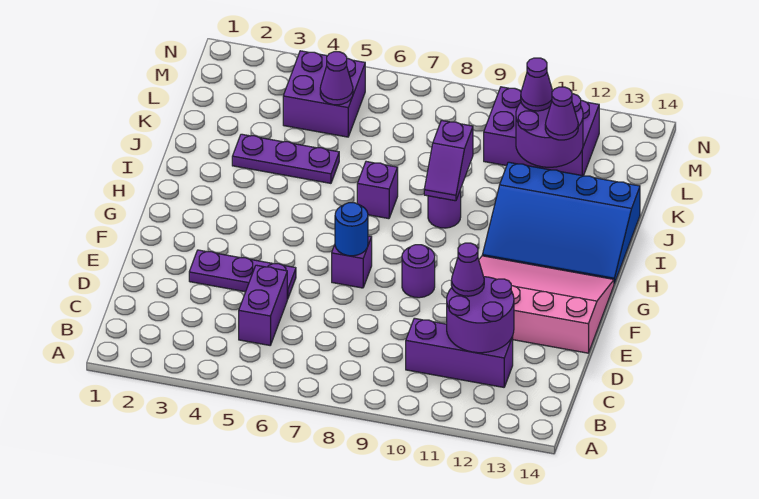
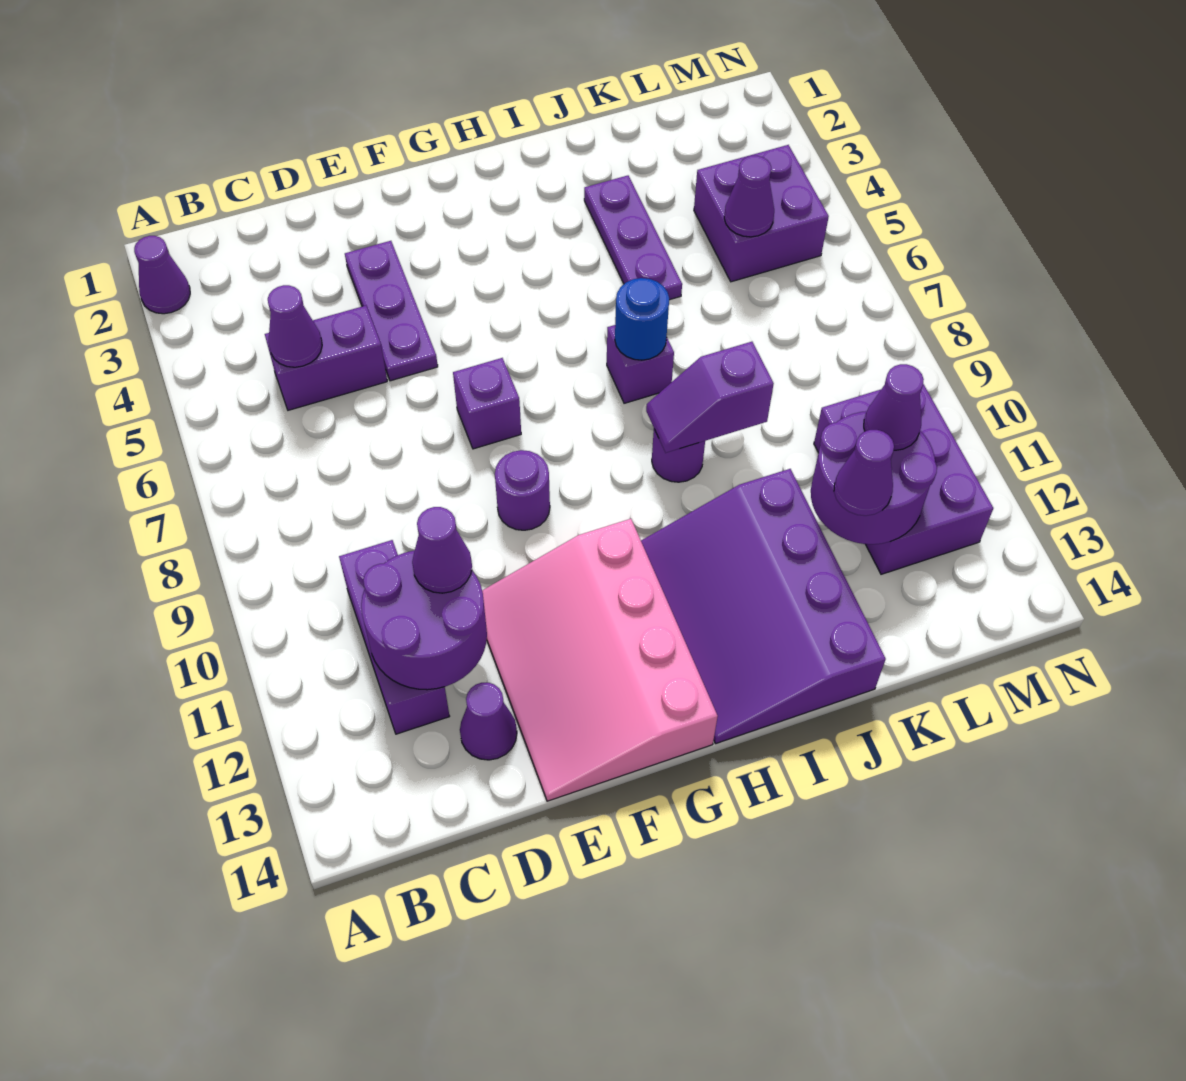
none -> purple 1x1 cone [134,236,190,314]
none -> purple 1x1 cone [268,285,322,367]
none -> purple 1x1 cone [460,683,517,760]
pink 3x4 slope [479,256,614,353] -> pink 3x4 slope turned to [482,519,718,801]
blue 1x1 round brick [335,203,368,256] -> blue 1x1 round brick moved to [615,278,669,360]
blue 3x4 slope [482,162,640,284] -> purple 3x4 slope [641,469,886,744]

